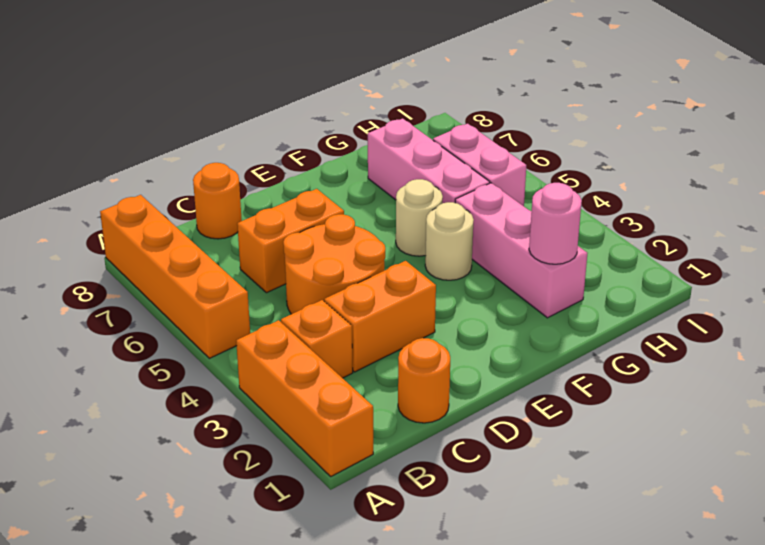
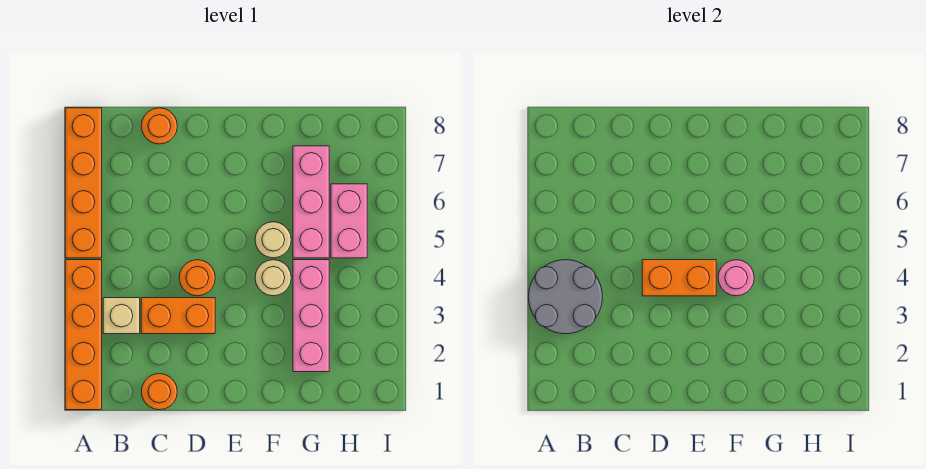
orange 1x3 brick [236,320,373,476] -> orange 1x4 brick [65,260,102,410]
none -> grey 2x2 round brick [528,260,602,334]
orange 1x1 brick [281,300,353,378] -> tan 1x1 brick [103,298,140,334]
orange 2x2 round brick [283,214,385,314] -> orange 1x1 round brick [179,260,215,296]
orange 1x2 brick [237,189,344,293] -> orange 1x2 brick moved to [642,260,716,296]
pink 1x1 round brick [529,183,582,264] -> pink 1x1 round brick moved to [718,260,754,296]

